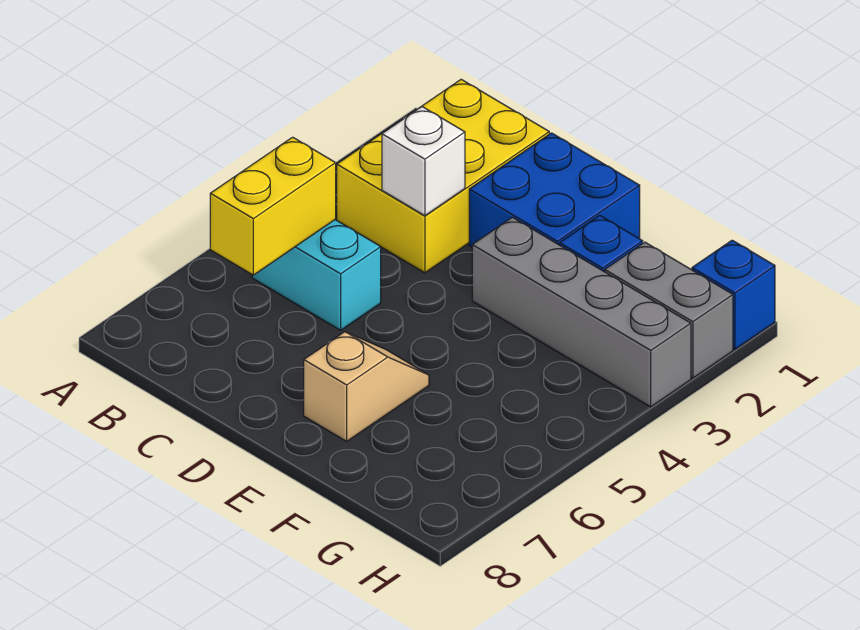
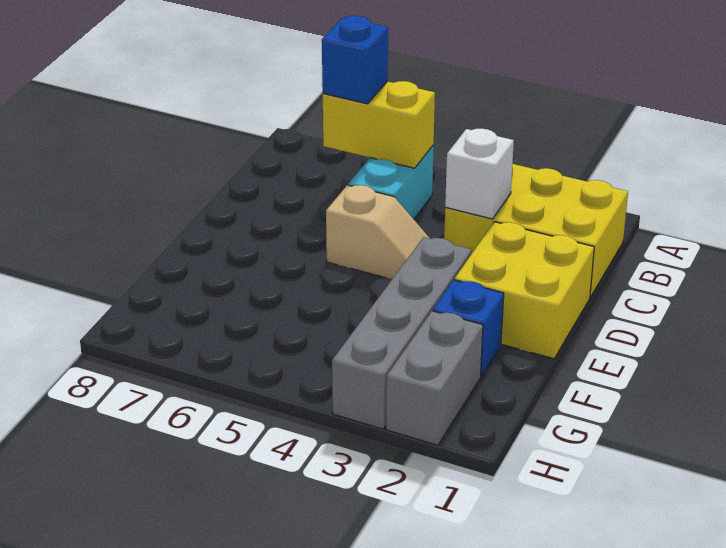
blue 2x2 brick [469,133,640,247] -> yellow 2x2 brick [455,222,594,359]
tan 1x2 slope [304,332,429,441] -> tan 1x2 slope moved to [326,185,430,279]
blue 1x1 brick [692,240,775,349] -> blue 1x1 brick moved to [322,16,388,104]

